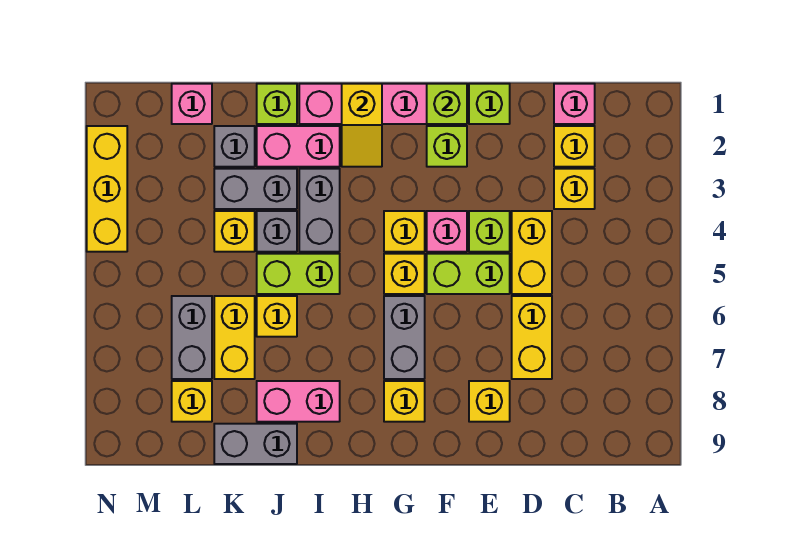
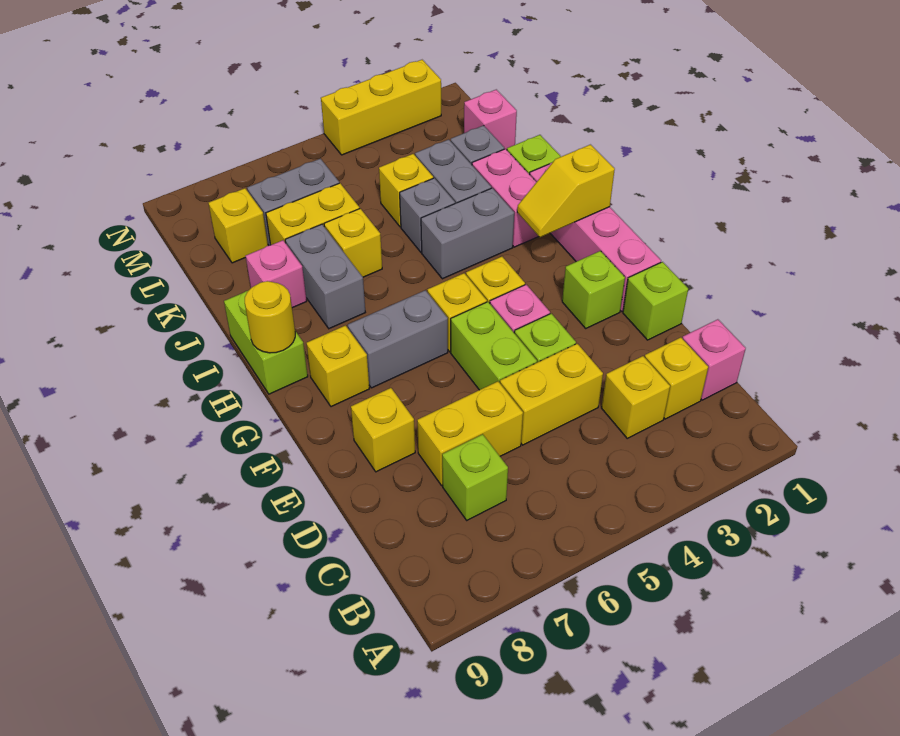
lime 1x1 brick [427,84,467,124] -> lime 1x1 brick moved to [442,434,508,520]
none -> yellow 1x1 round brick [245,281,295,353]
lime 1x2 brick [257,254,340,294] -> lime 1x2 brick moved to [224,291,308,394]
pink 1x2 brick [257,381,340,422] -> pink 1x1 brick [246,240,307,308]
grey 1x2 brick [214,424,297,464] -> grey 1x2 brick moved to [285,224,365,329]

